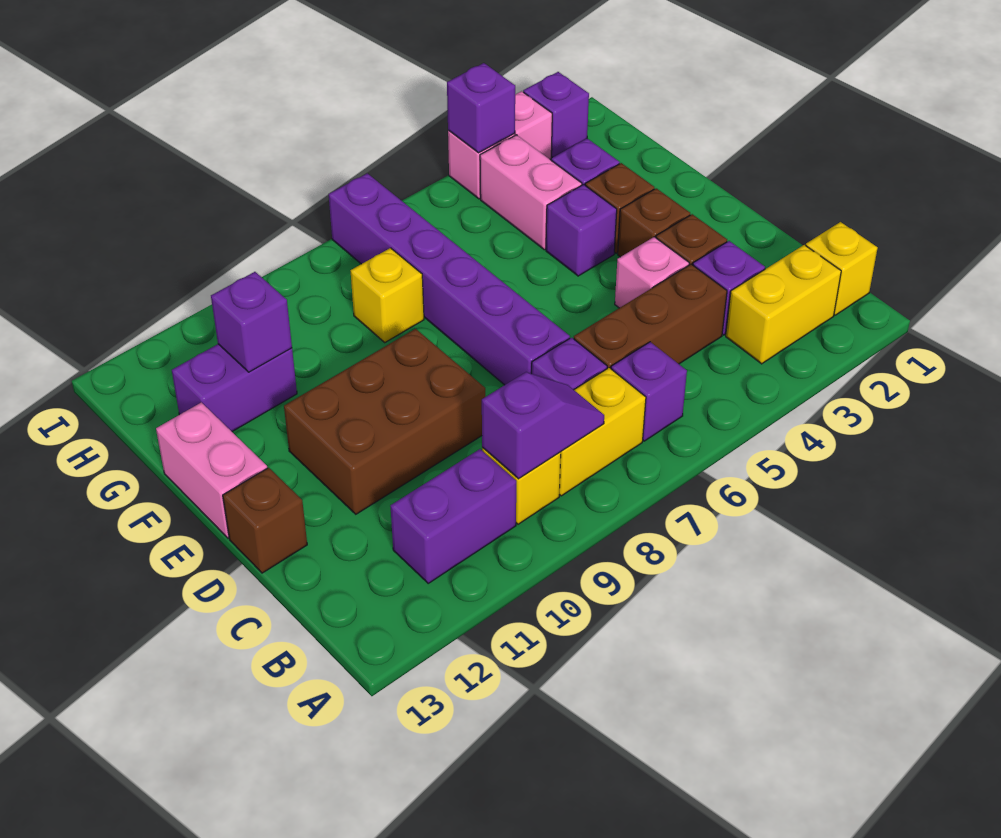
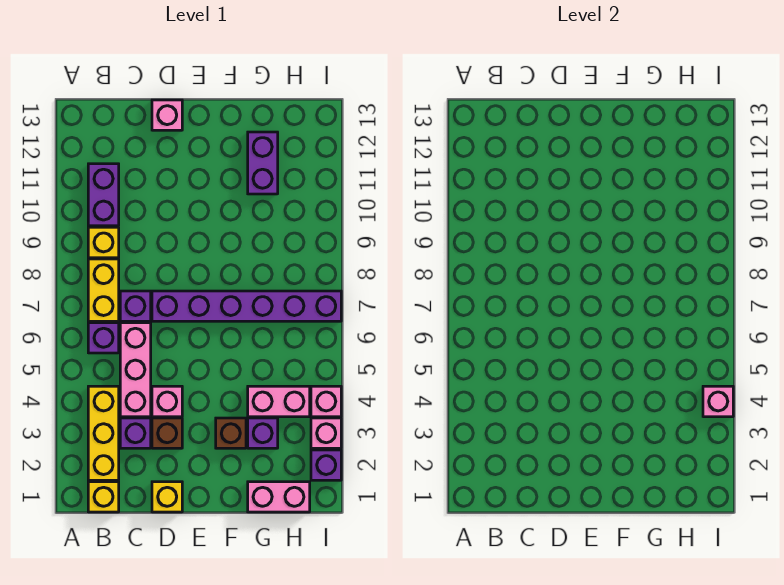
yellow 1x2 brick [726,245,841,364] -> yellow 1x3 brick [88,386,119,480]
purple 1x2 slope [482,372,604,479] -> none
brown 1x3 brick [574,264,727,369] -> pink 1x3 brick [120,323,151,417]
brown 2x3 brick [284,329,485,514] -> none
brown 1x1 brick [223,468,307,573] -> pink 1x1 brick [152,100,182,130]
brown 1x1 brick [618,188,690,257] -> none
pink 1x2 brick [156,402,267,538] -> pink 1x2 brick moved to [248,482,310,512]
purple 1x1 brick [546,184,617,276] -> none
yellow 1x1 brick [351,248,424,342] -> yellow 1x1 brick moved to [152,482,182,512]
purple 1x1 brick [211,272,292,372] -> none
purple 1x1 brick [447,63,515,153] -> pink 1x1 brick [703,386,733,417]

